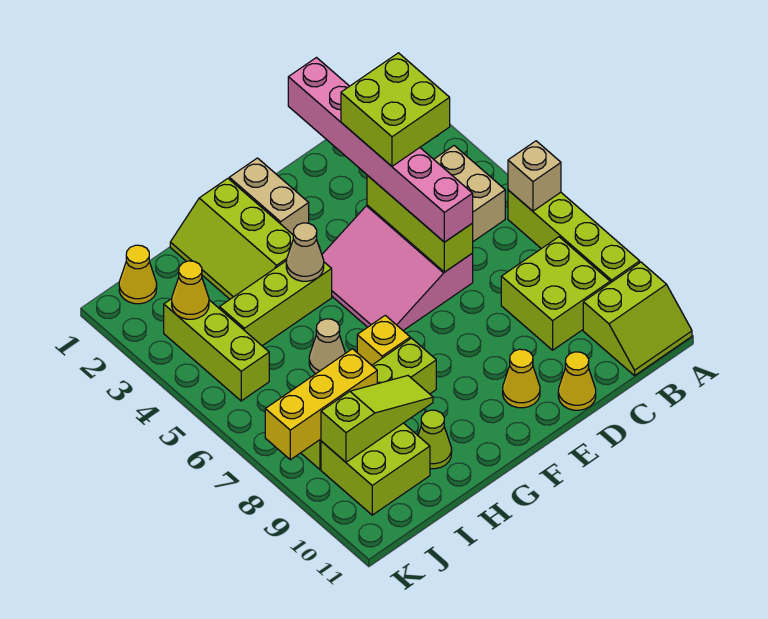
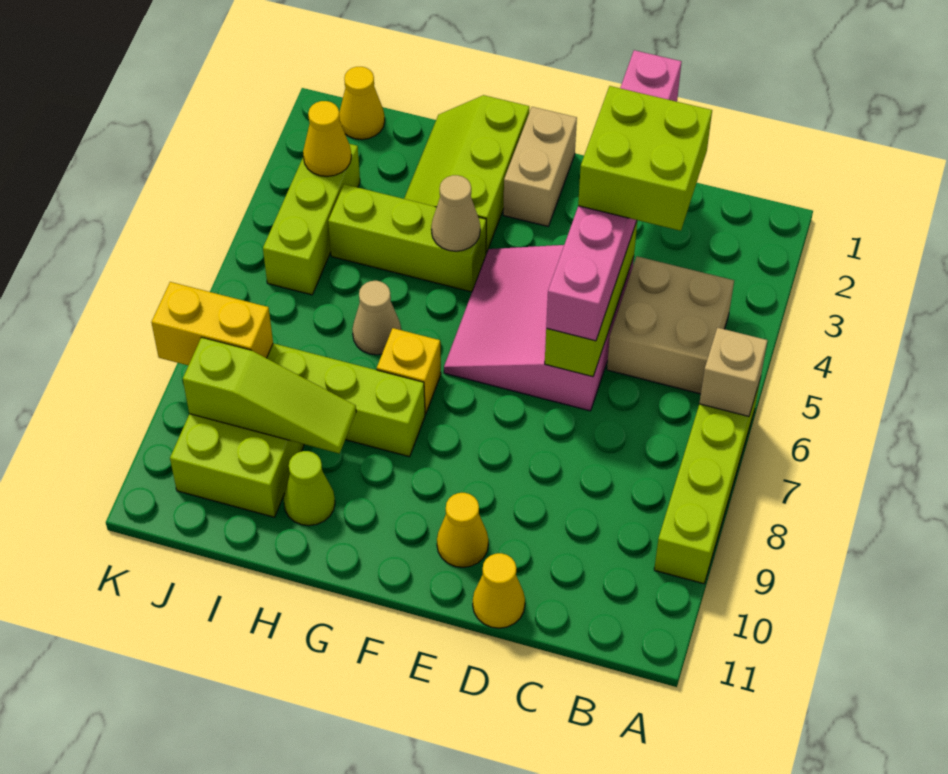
lime 2x2 slope [583,262,692,376] -> none
lime 2x2 brick [501,237,610,350] -> none
yellow 1x3 brick [265,349,377,460] -> yellow 1x2 brick [151,282,273,365]

